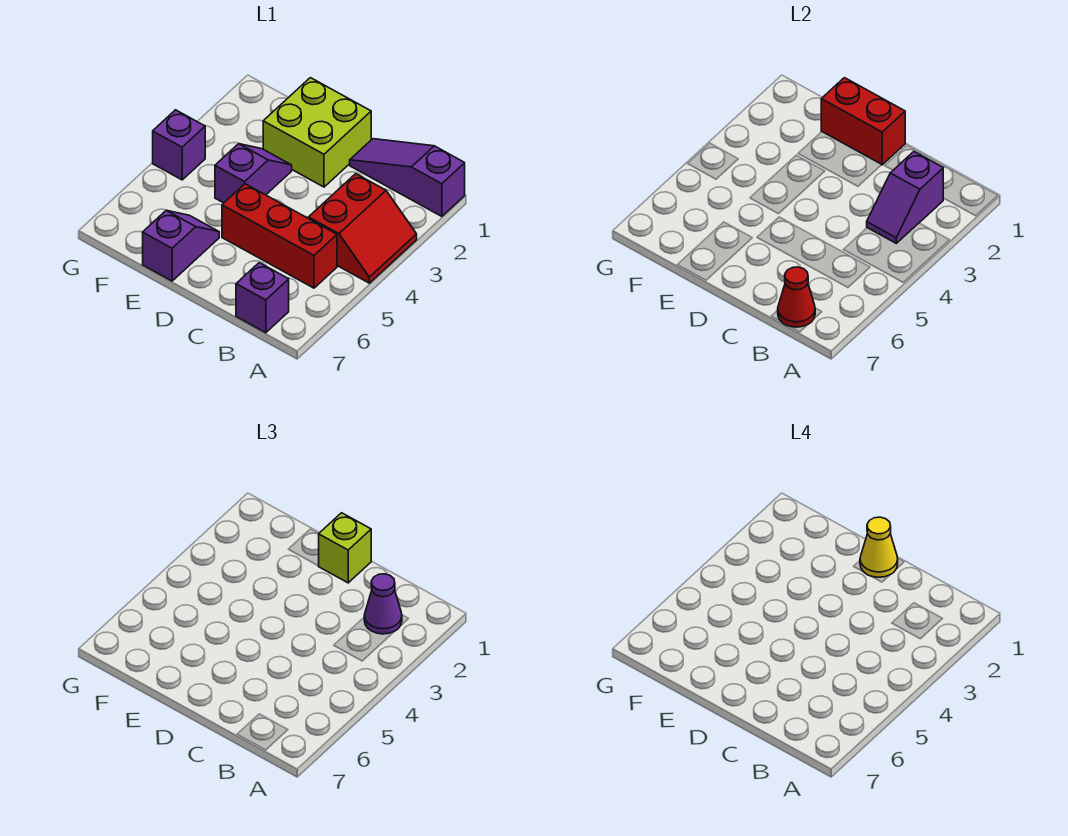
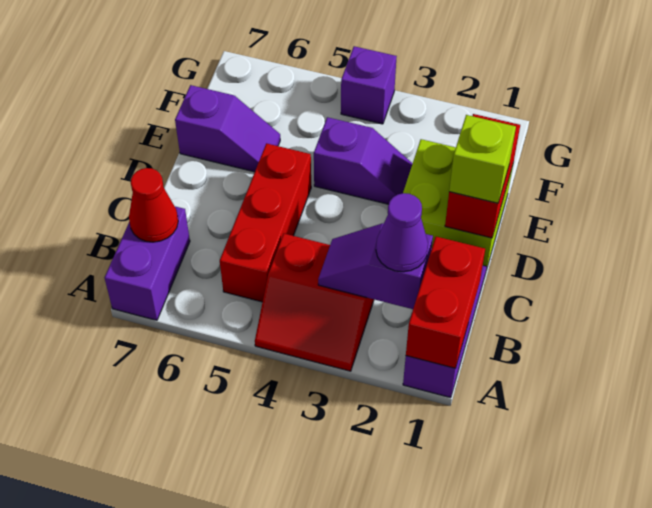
none -> red 1x2 brick [406,237,485,368]
purple 1x1 brick [236,263,289,333] -> purple 1x2 brick [105,206,190,320]
yellow 1x1 cone [860,517,898,577] -> none

